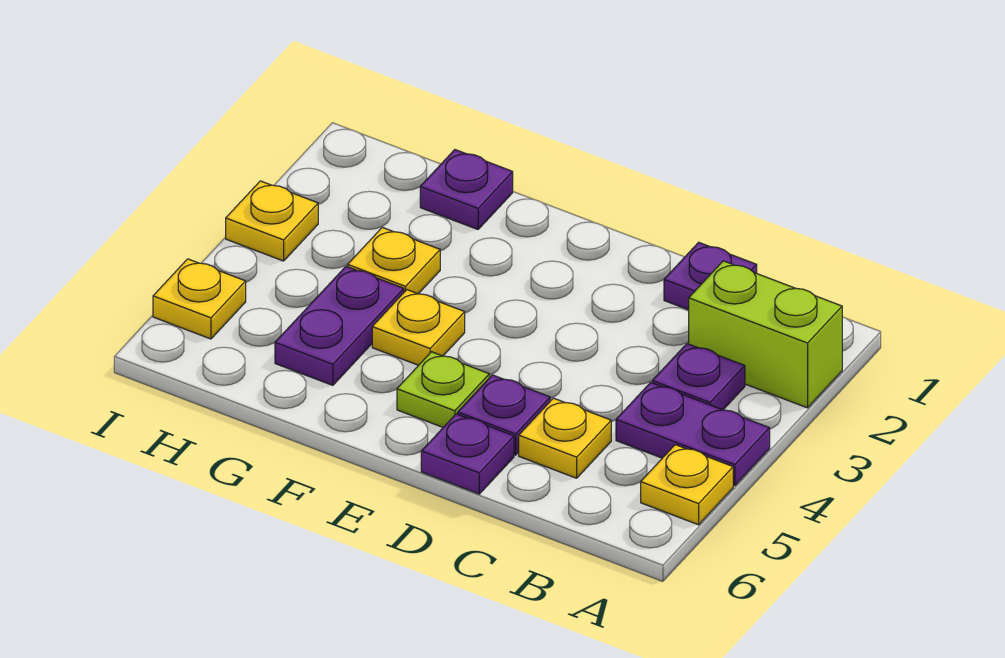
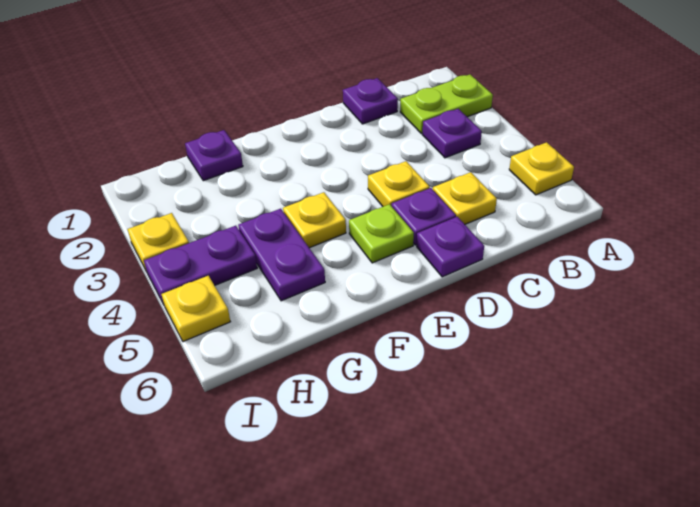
lime 1x2 brick [689,261,842,408] -> lime 1x2 plate [400,74,493,134]
purple 1x2 plate [616,382,770,486] -> purple 1x2 plate moved to [144,226,257,304]
yellow 1x1 plate [348,227,440,294] -> yellow 1x1 plate moved to [368,161,430,207]

